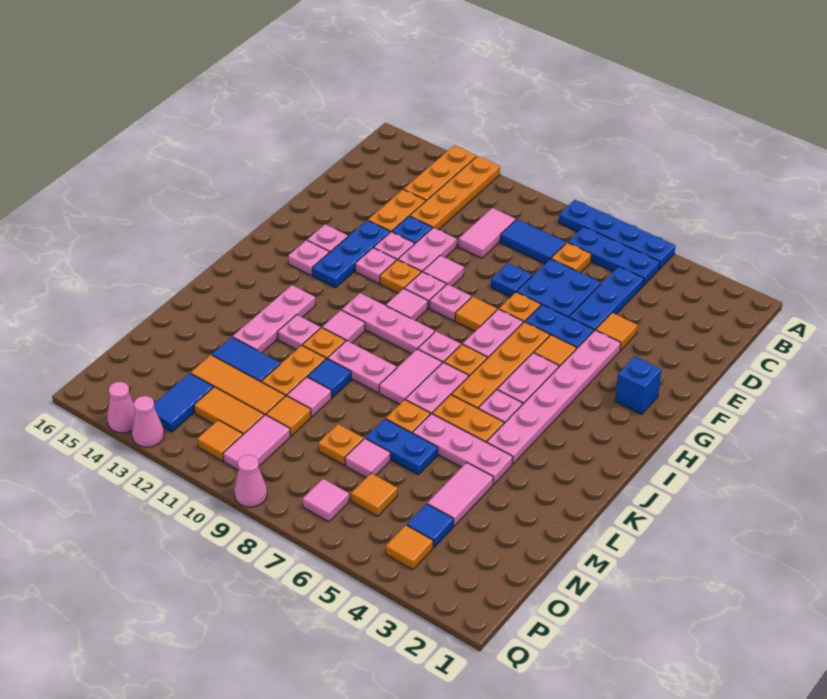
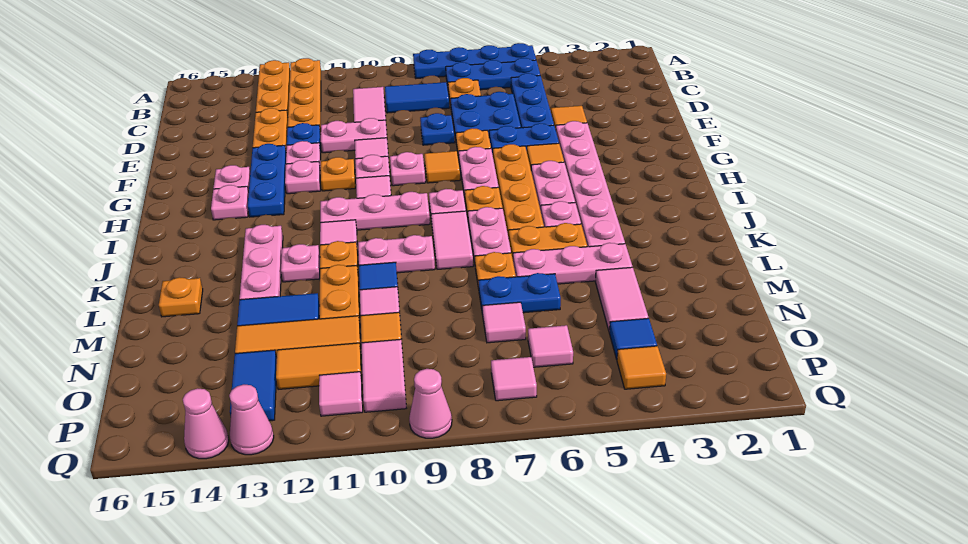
pink 1x2 plate [398,228,457,272] -> pink 1x2 plate turned to [320,118,387,153]
blue 1x1 brick [615,356,661,415] -> none
orange 1x1 plate [318,424,363,465] -> orange 1x1 plate moved to [159,277,203,317]
orange 1x1 tile [351,473,397,516] -> pink 1x1 tile [528,325,573,367]
orange 1x1 tile [197,420,243,461] -> pink 1x1 tile [319,372,363,416]

